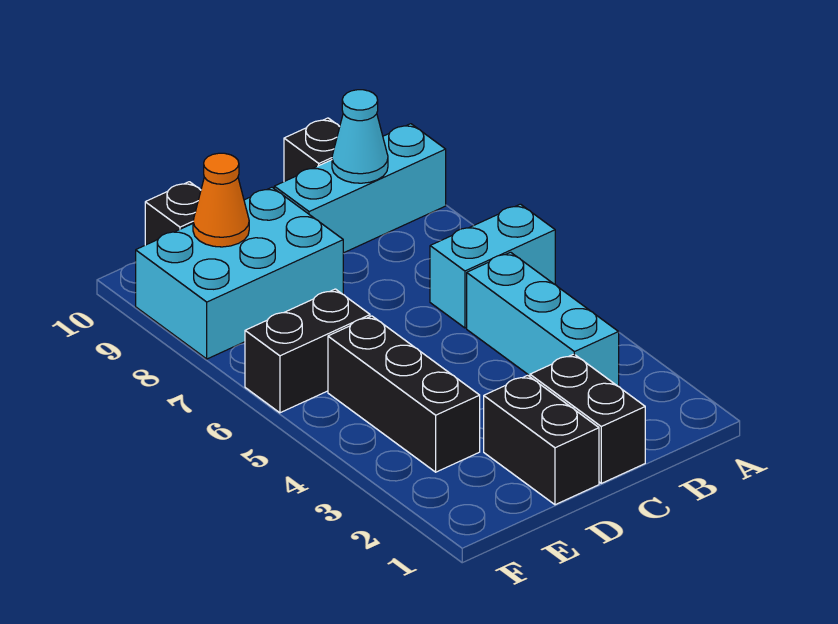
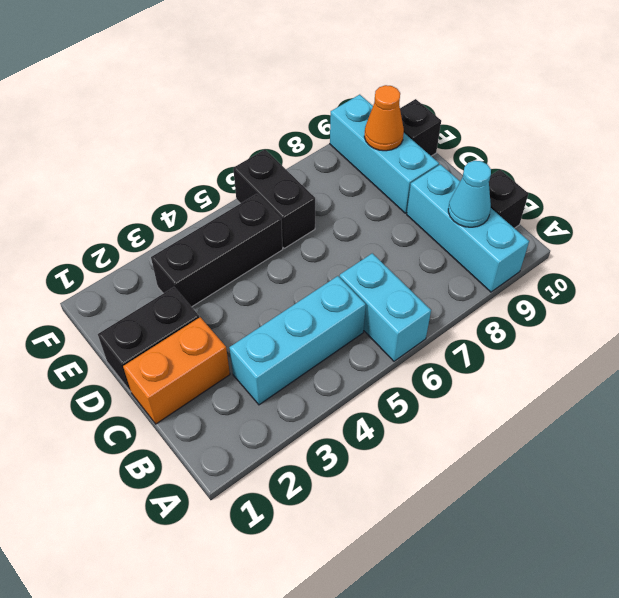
black 1x2 brick [530,354,645,483] -> orange 1x2 brick [123,317,230,424]
cyan 2x3 brick [136,187,343,359] -> cyan 1x3 brick [330,95,439,213]

